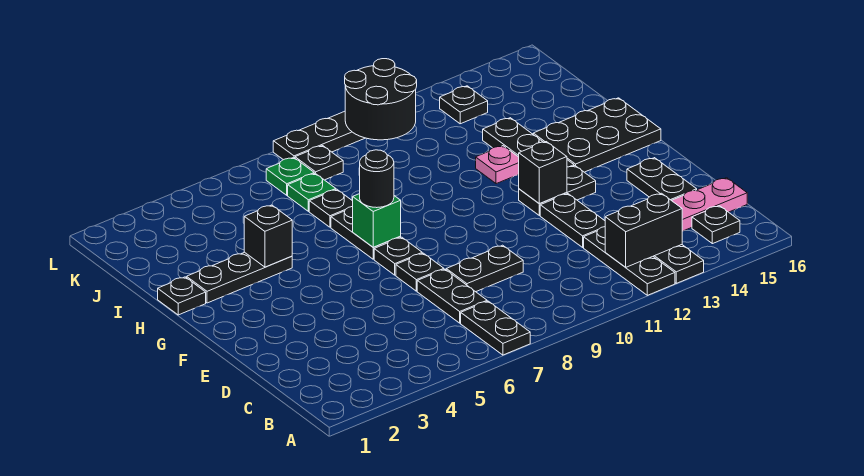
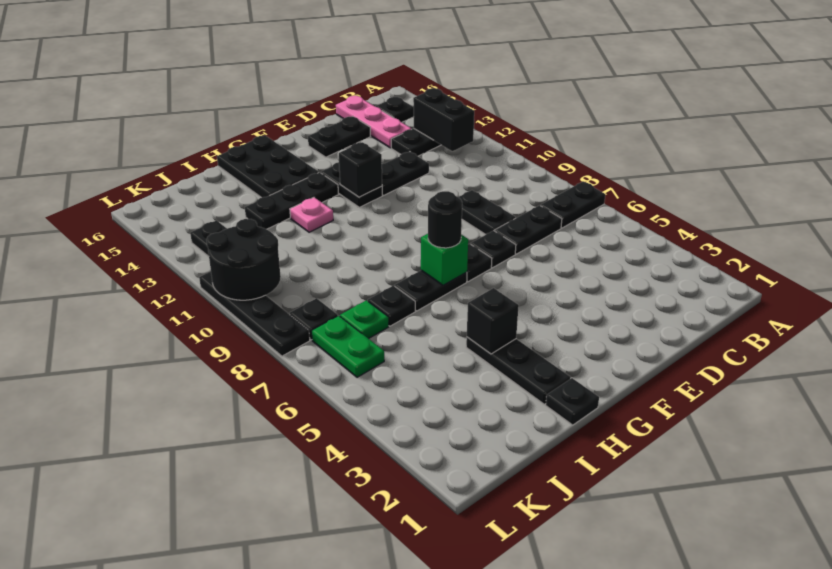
black 1x3 plate [584,227,675,295] -> none
green 1x1 plate [266,157,314,195] -> green 1x2 plate [312,316,384,377]

